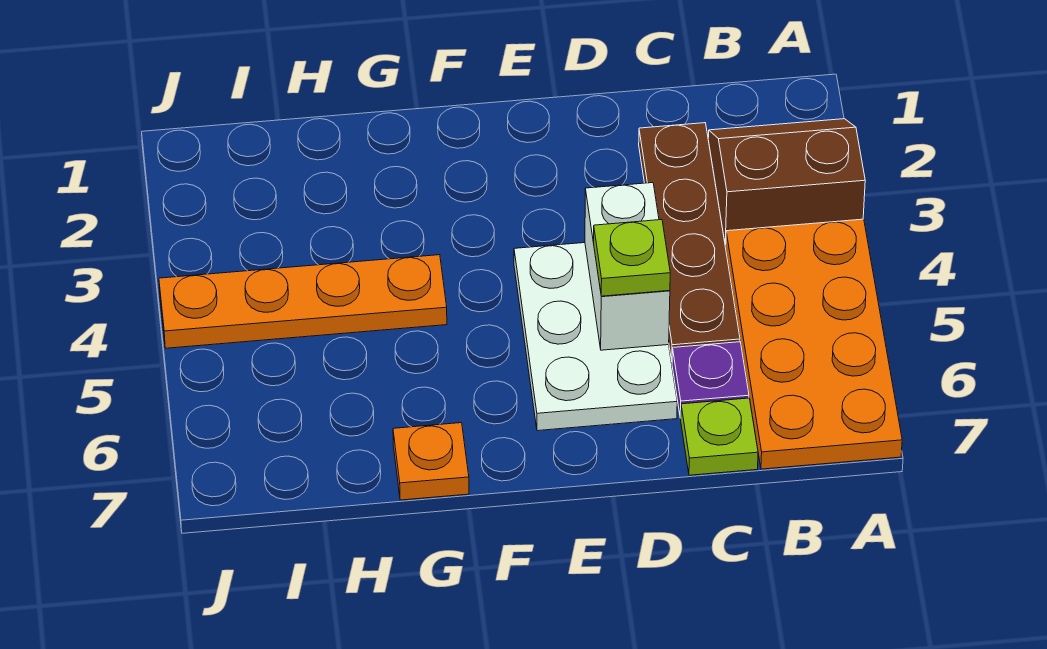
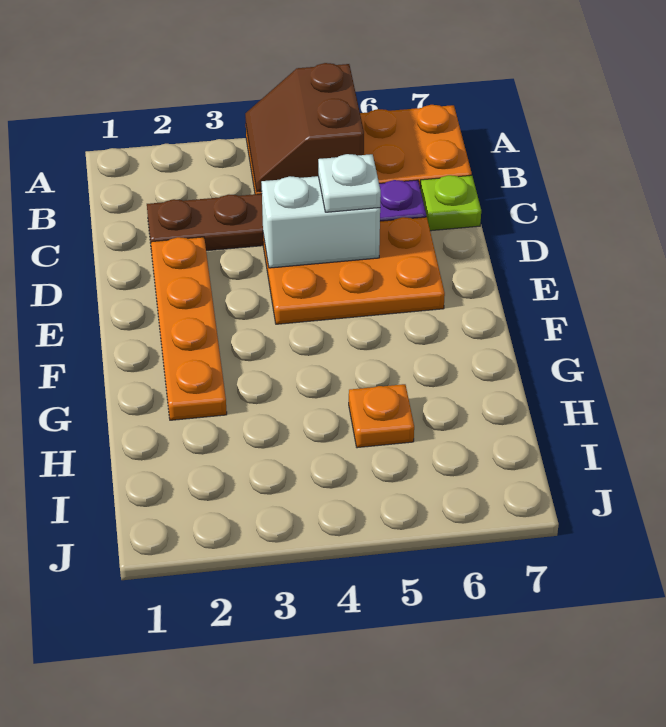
brown 2x2 slope [708,119,865,245] -> brown 2x2 slope moved to [245,63,364,192]
white 2x3 plate [514,243,677,431] -> orange 2x3 plate [263,217,445,324]
lime 1x1 plate [594,220,670,296] -> white 1x1 plate [318,154,381,212]
orange 1x4 plate [159,255,447,348] -> orange 1x4 plate moved to [151,237,227,420]
orange 1x1 plate [393,423,469,500] -> orange 1x1 plate moved to [349,384,414,448]

